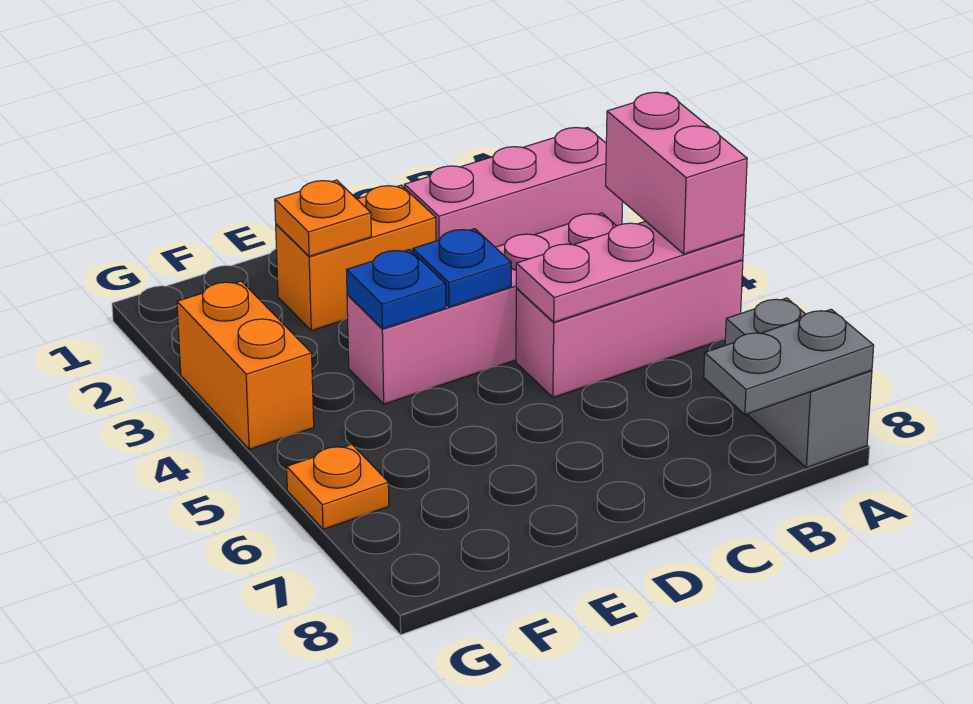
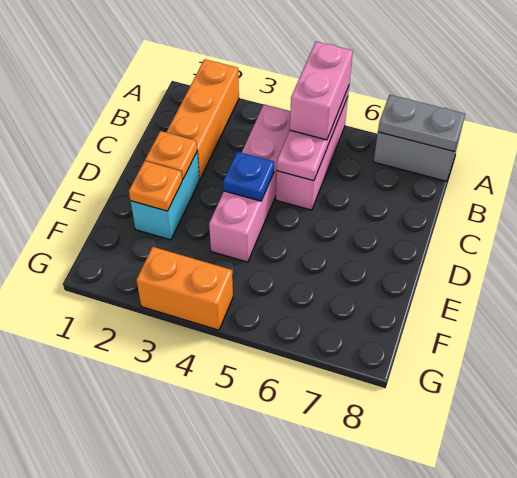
pink 1x3 brick [404,127,623,247] -> orange 1x3 brick [166,59,239,179]
pink 1x2 brick [606,92,747,254] -> pink 1x2 brick turned to [290,42,353,140]
grey 1x2 plate [704,309,874,415] -> grey 1x2 plate turned to [378,95,465,152]
orange 1x2 brick [276,185,436,331] -> cyan 1x2 brick [131,152,200,240]
blue 1x1 plate [347,250,446,329] -> none
orange 1x1 plate [287,444,389,529] -> orange 1x1 plate moved to [145,131,197,180]

